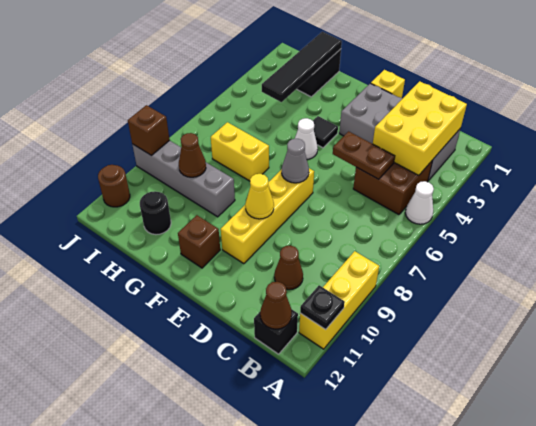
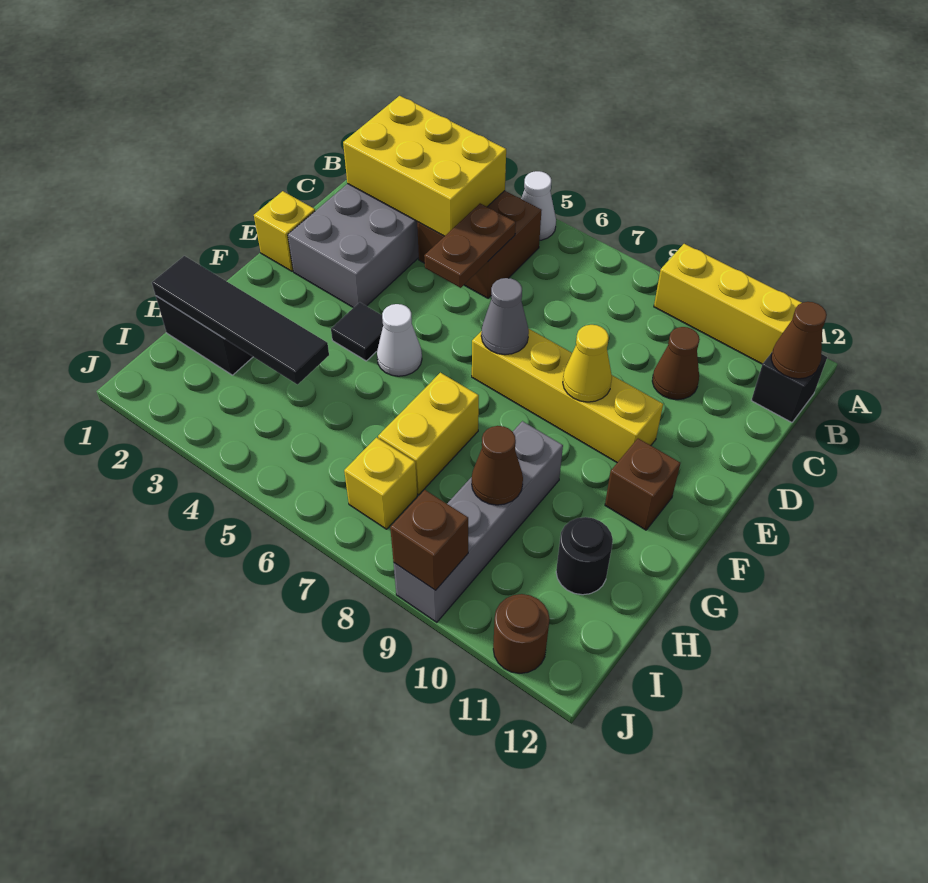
black 1x1 plate [300,285,345,329] -> none
none -> yellow 1x1 brick [344,438,417,529]

